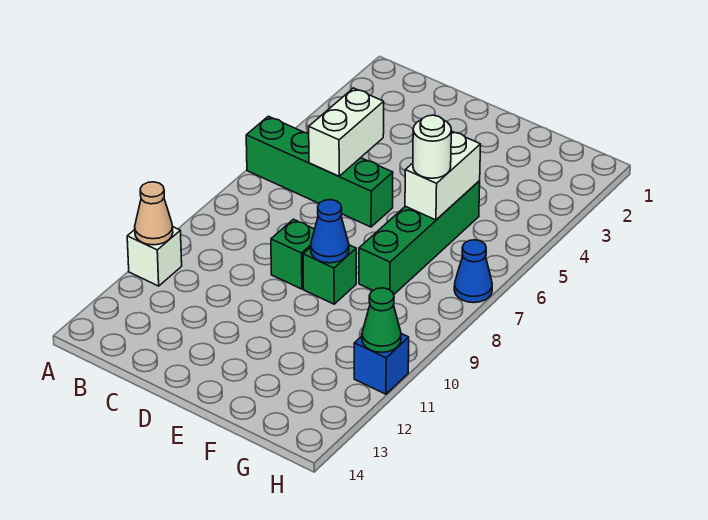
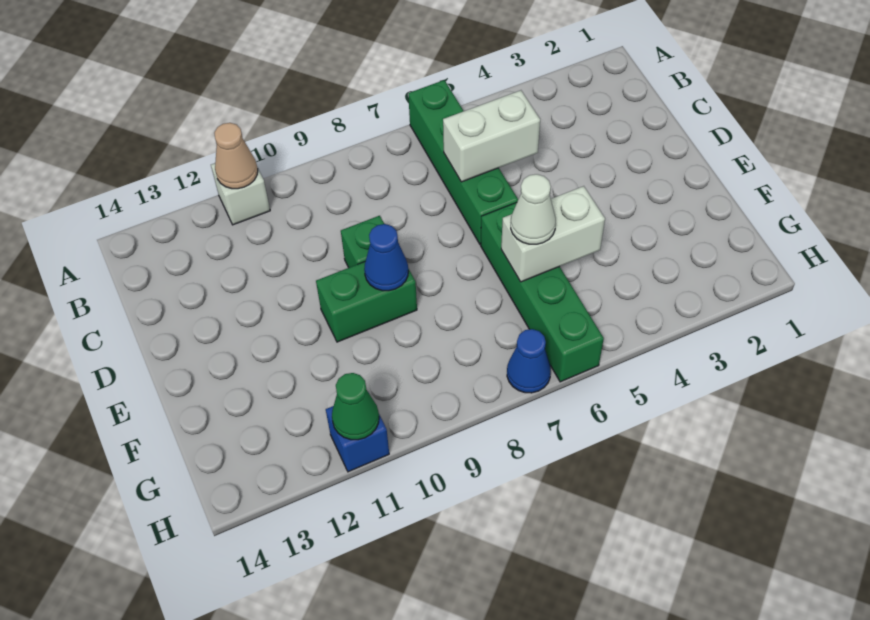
green 1x1 brick [303,245,356,304] -> green 1x2 brick [316,262,417,342]
green 1x4 brick [359,181,480,294] -> green 1x4 brick turned to [481,203,604,382]
white 1x1 round brick [413,115,451,178] -> white 1x1 cone [511,174,556,244]

